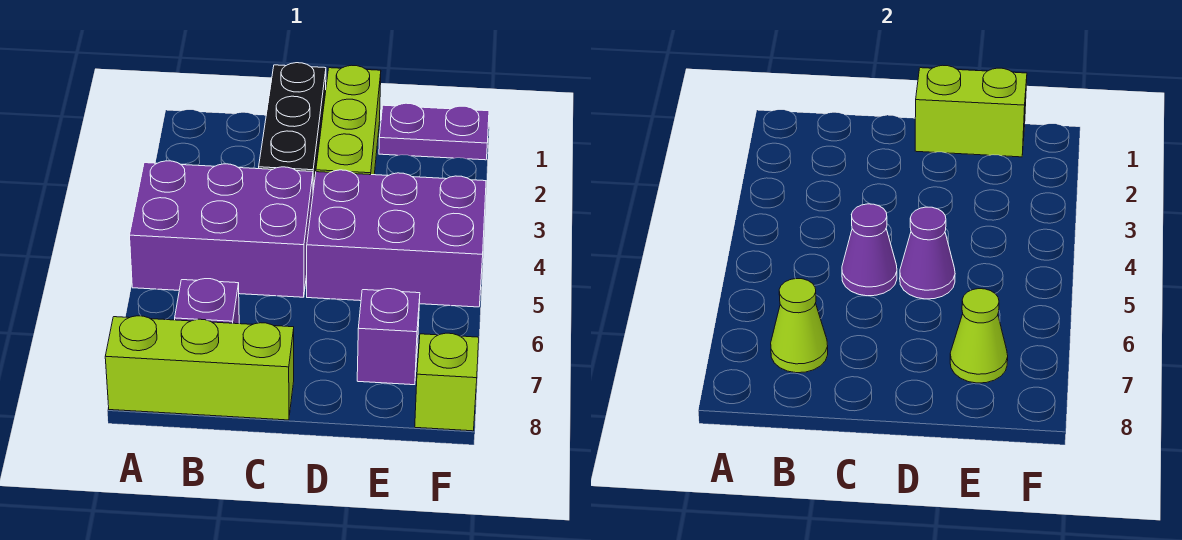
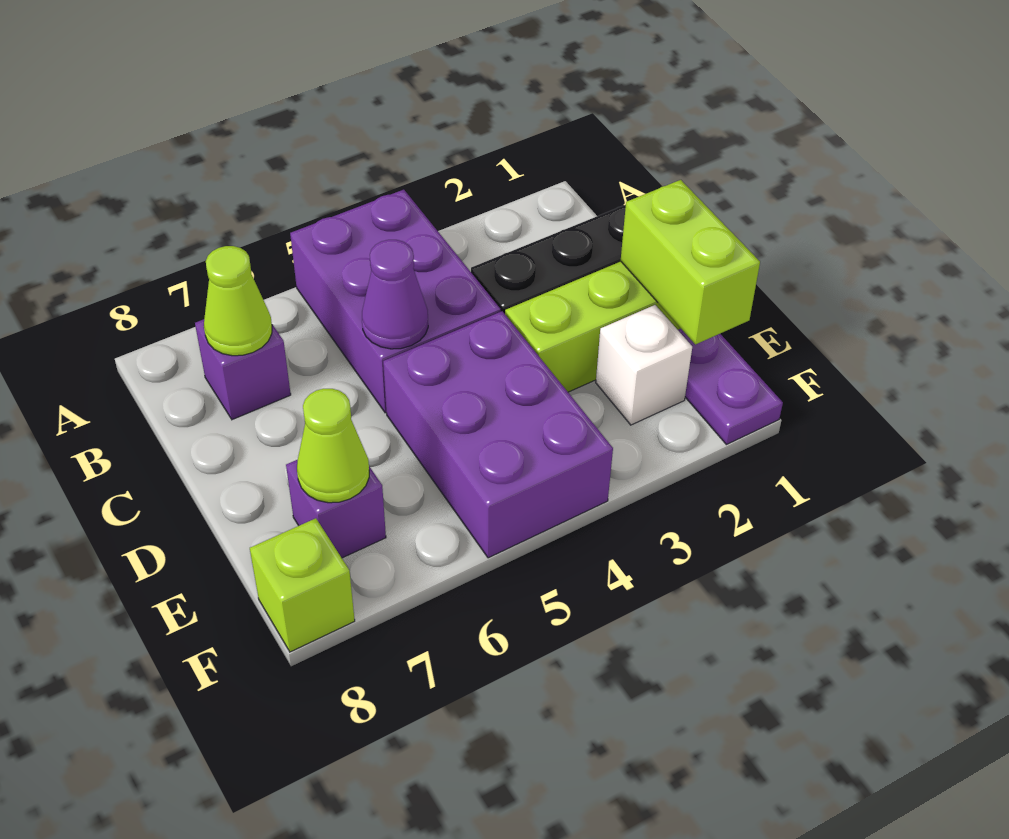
lime 1x3 brick [105,316,294,420] -> none
purple 1x1 cone [900,207,955,299] -> none
none -> white 1x1 brick [596,305,692,425]

